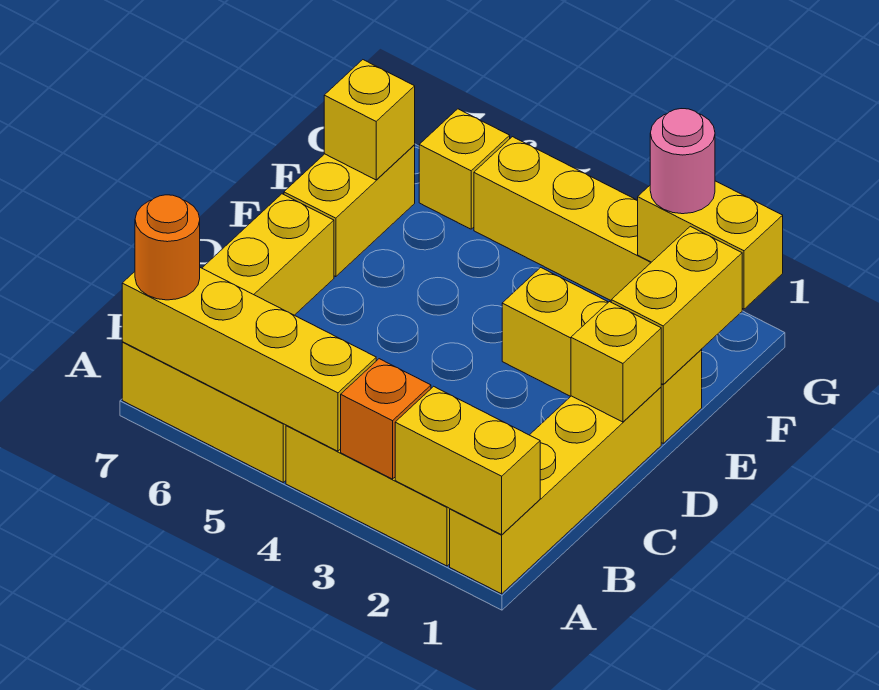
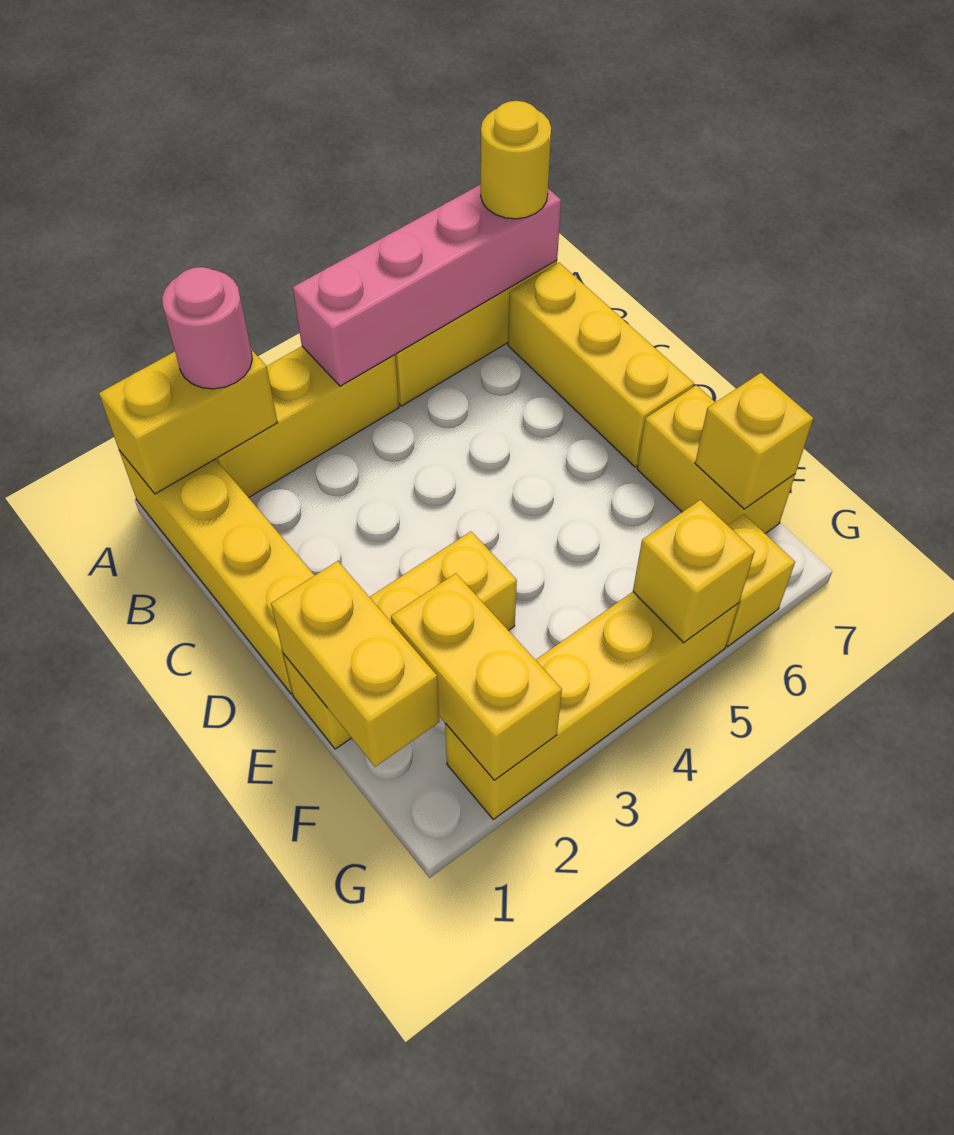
orange 1x1 brick [341,359,431,479] -> none
yellow 1x4 brick [122,268,376,451] -> pink 1x4 brick [293,184,561,386]
orange 1x1 round brick [135,195,200,300] -> yellow 1x1 round brick [481,101,551,219]
yellow 1x1 brick [571,302,661,422] -> yellow 1x1 brick moved to [633,500,755,643]
yellow 1x2 brick [637,181,783,309] -> yellow 1x2 brick turned to [391,573,562,780]
pink 1x1 round brick [650,109,715,214] -> pink 1x1 round brick moved to [162,267,252,389]

